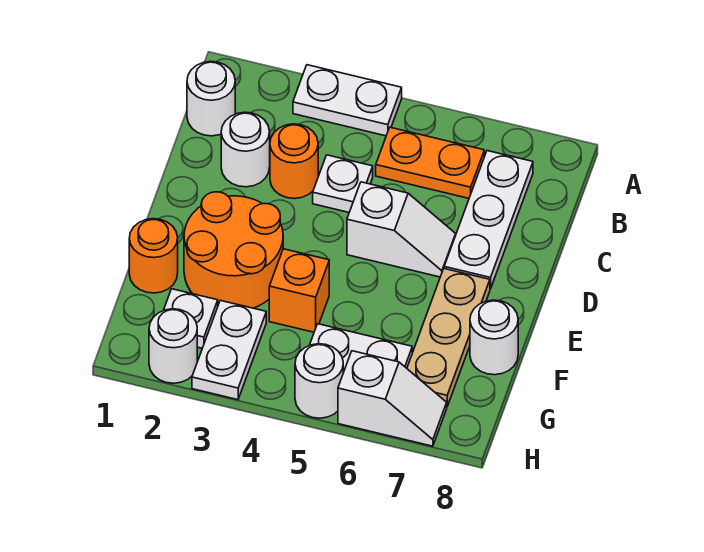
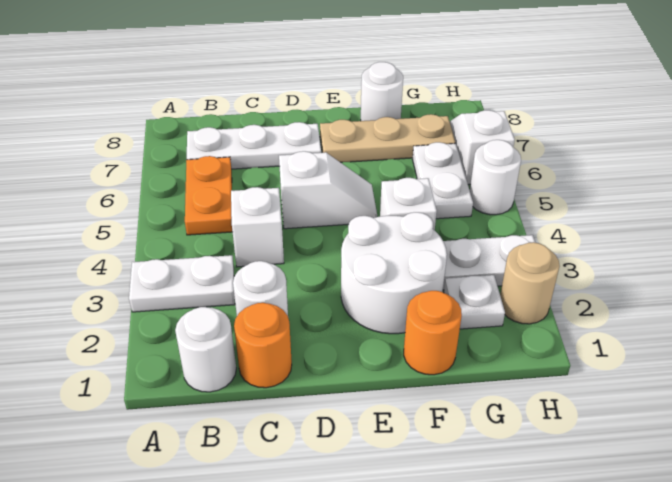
white 1x2 plate [293,65,402,136] -> white 1x2 plate turned to [129,255,235,312]
orange 1x1 round brick [270,124,318,199] -> orange 1x1 round brick moved to [234,303,292,388]
white 1x1 plate [313,155,373,212] -> white 1x1 brick [231,187,284,267]
white 1x2 slope [347,182,456,277] -> white 1x2 slope turned to [279,151,377,229]
orange 2x2 round brick [184,192,283,308] -> white 2x2 round brick [341,212,447,334]
orange 1x1 brick [269,249,329,332] -> white 1x1 brick [380,178,437,230]
white 1x1 round brick [149,309,197,383] -> tan 1x1 round brick [500,242,560,324]

